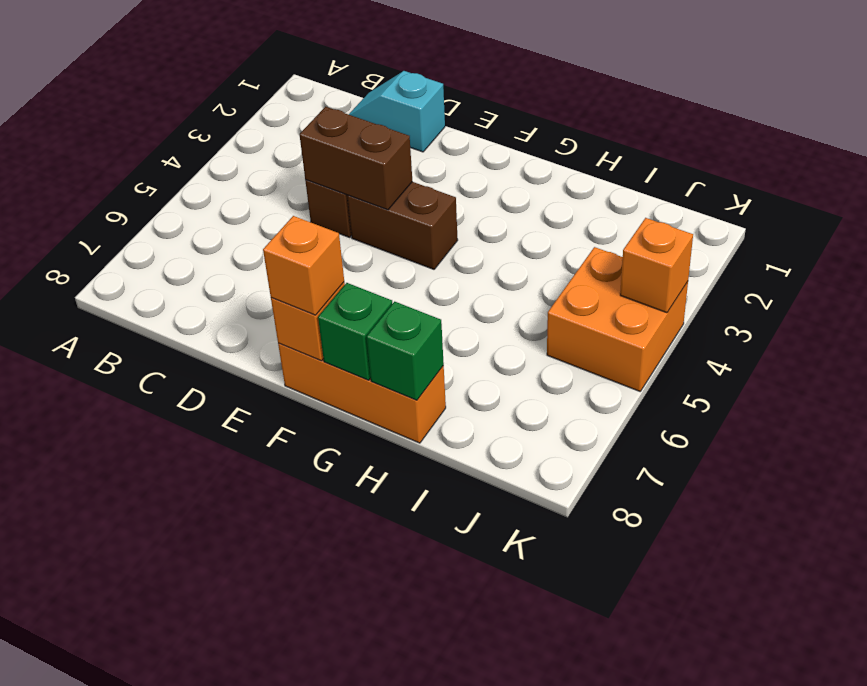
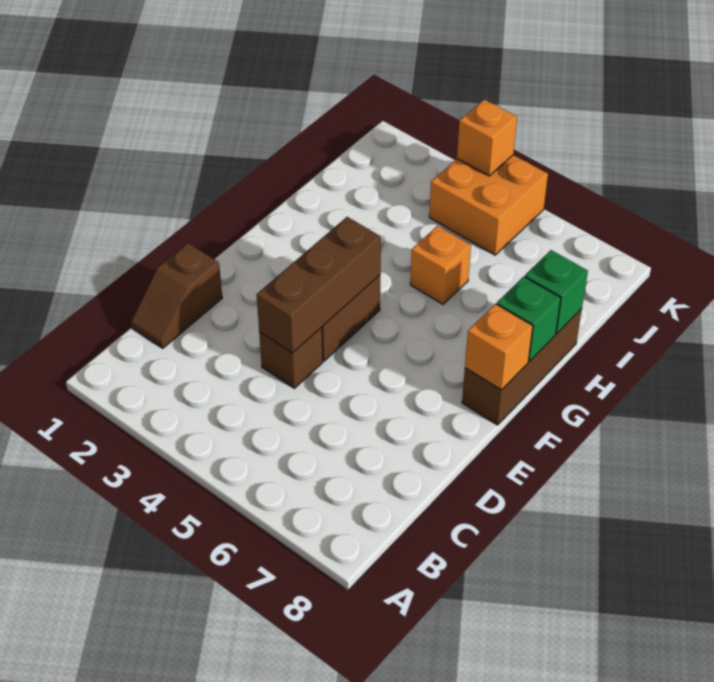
cyan 1x2 slope [349,71,445,152] -> brown 1x2 slope [131,243,222,348]
brown 1x2 brick [299,107,412,210] -> brown 1x3 brick [257,217,381,353]
orange 1x3 brick [278,343,446,443] -> brown 1x3 brick [462,309,582,425]
orange 1x1 brick [263,216,344,315] -> orange 1x1 brick moved to [410,226,471,304]

